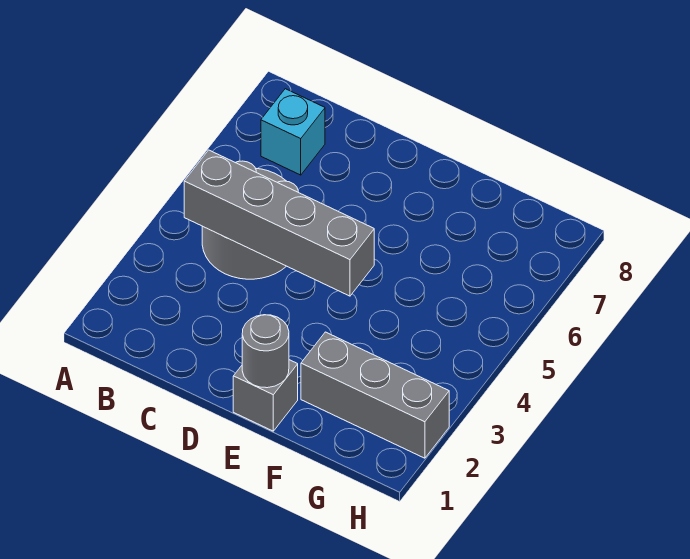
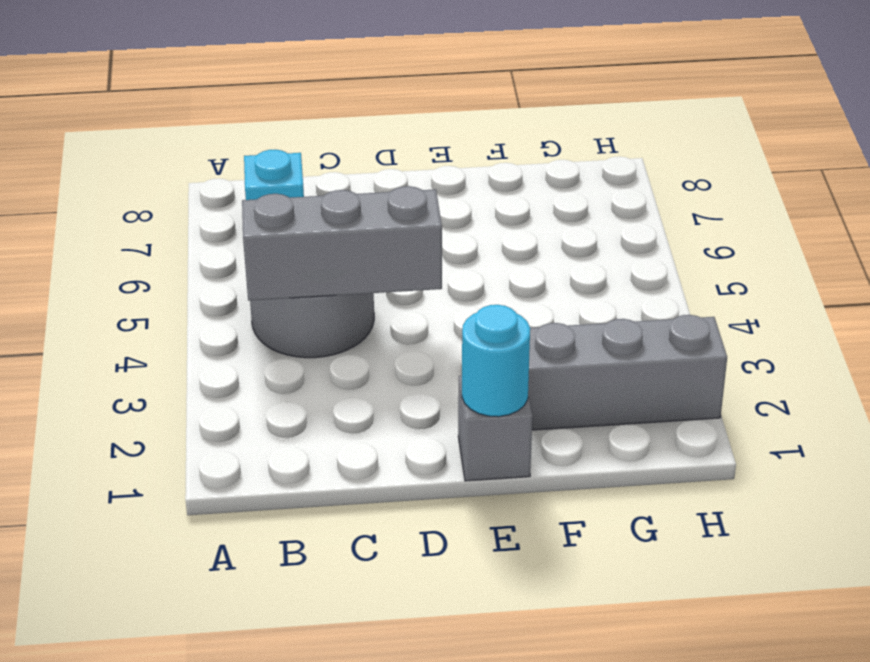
grey 1x4 brick [184,150,374,296] -> grey 1x3 brick [242,186,442,301]
grey 1x1 round brick [242,315,289,388] -> cyan 1x1 round brick [462,305,530,417]

